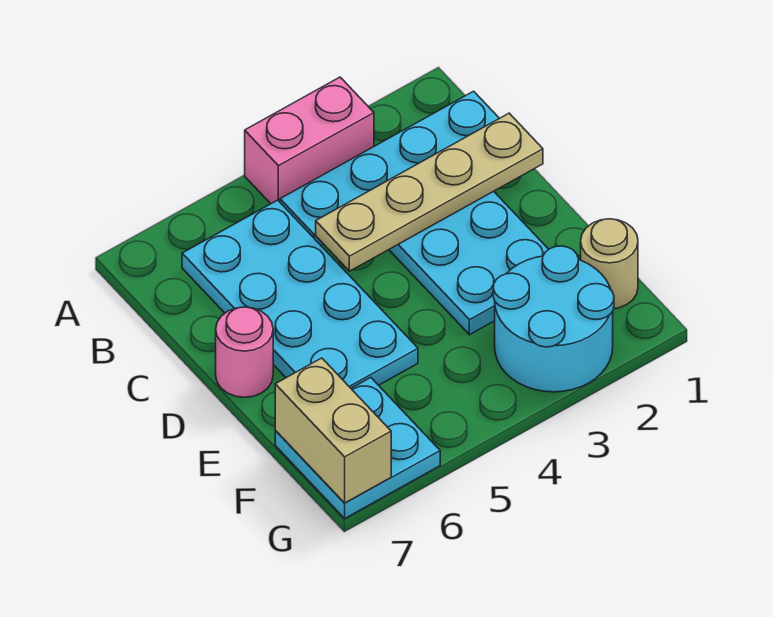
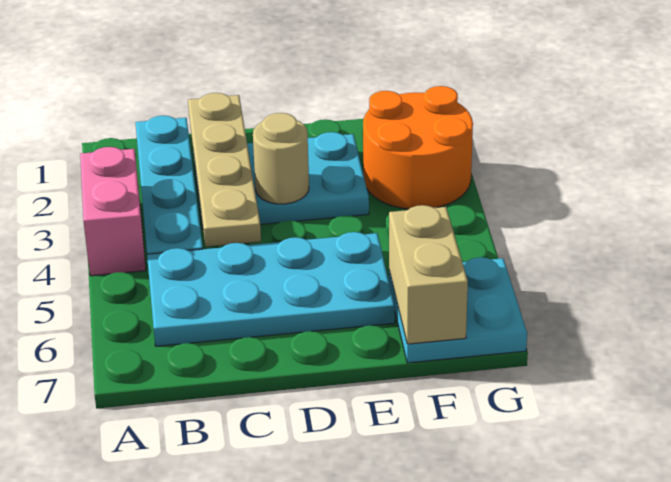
pink 1x1 round brick [216,307,273,397] -> none
tan 1x1 round brick [581,219,638,309] -> tan 1x1 round brick moved to [253,113,309,204]
cyan 2x2 round brick [493,246,614,392] -> orange 2x2 round brick [363,86,473,209]
tan 1x2 brick [275,358,391,503] -> tan 1x2 brick turned to [389,205,468,344]

